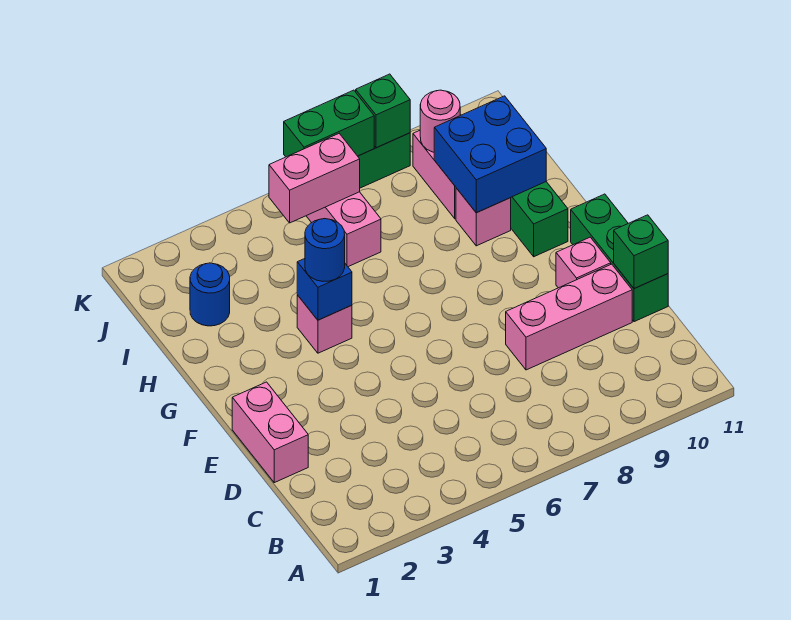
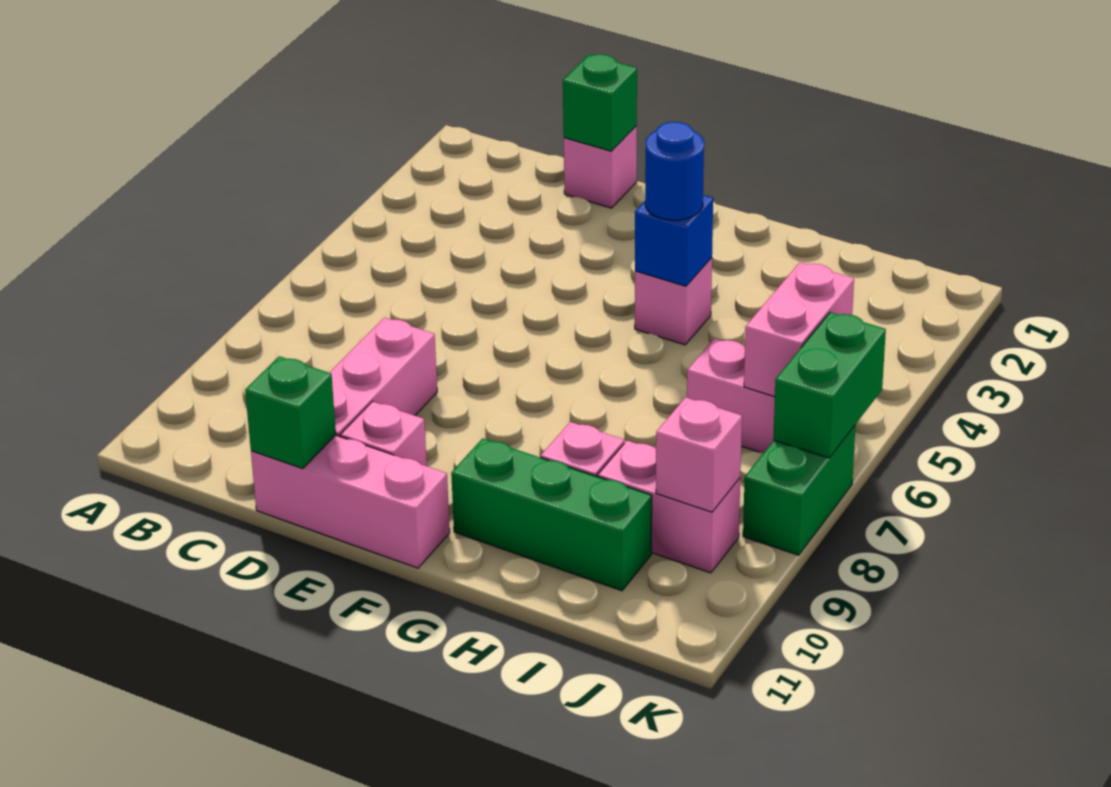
pink 1x2 brick [232,382,308,483] -> pink 1x1 brick [564,126,637,208]
green 1x3 brick [571,194,668,322] -> pink 1x3 brick [251,435,450,568]
blue 2x2 brick [434,96,546,213] -> none
blue 1x1 round brick [190,263,230,326] -> none
pink 1x1 round brick [420,90,460,152] -> pink 1x1 brick [656,397,742,512]
green 1x1 brick [356,74,410,148] -> green 1x1 brick moved to [563,54,637,151]

